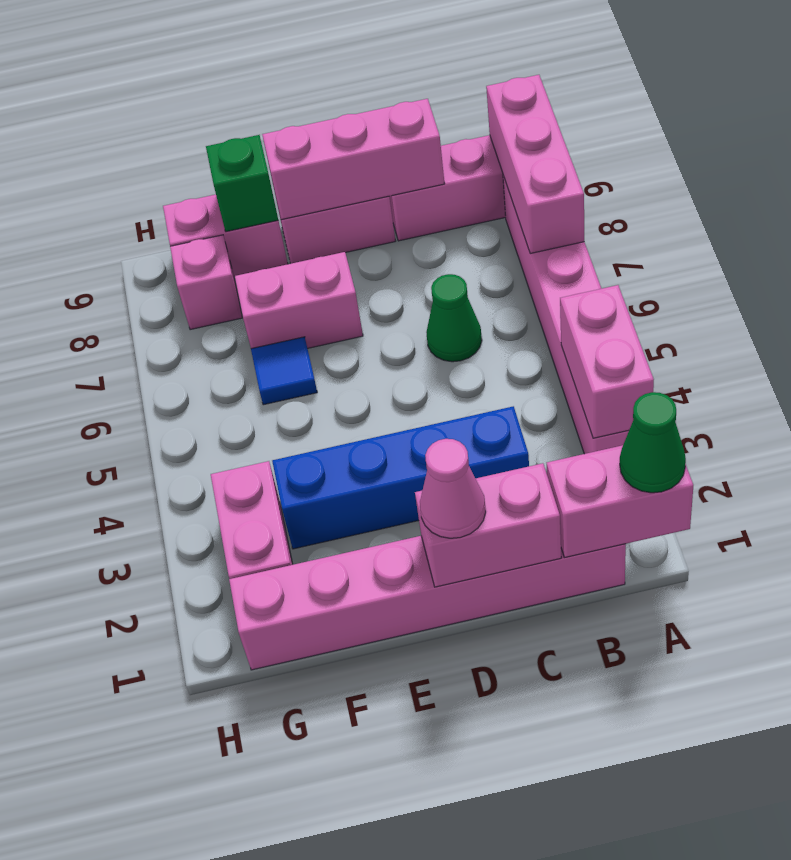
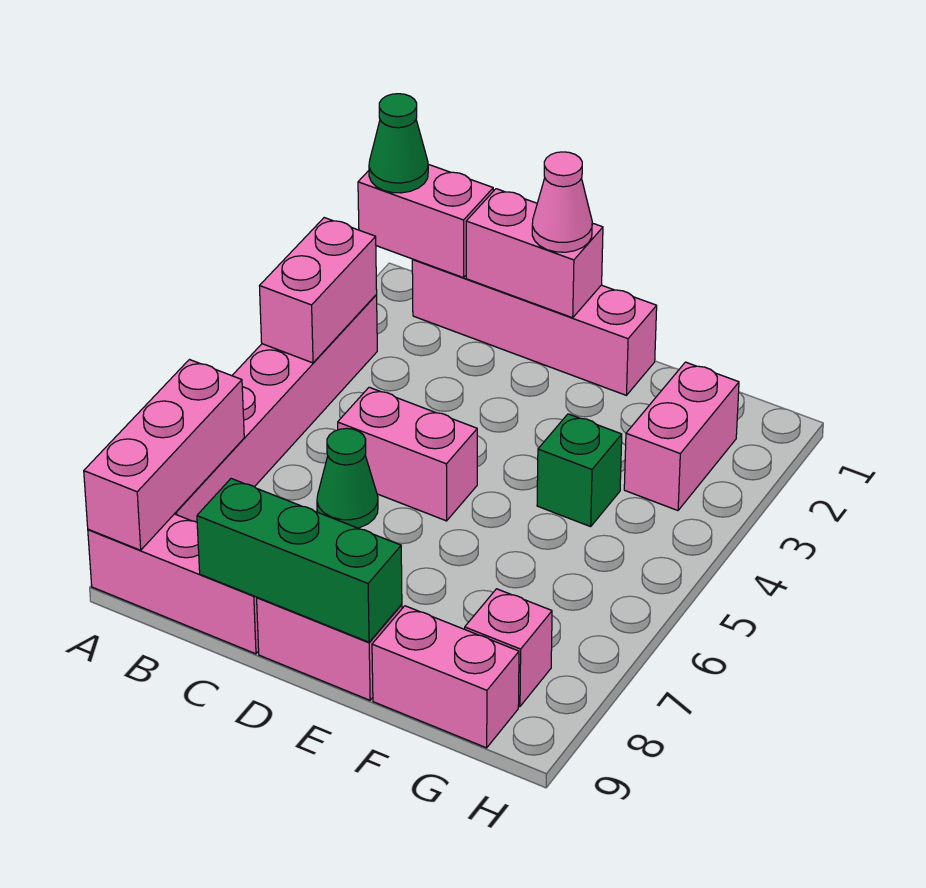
pink 1x6 brick [229,536,626,670] -> pink 1x4 brick [412,259,657,395]
blue 1x4 brick [272,406,529,549] -> none
pink 1x3 brick [262,99,445,220] -> green 1x3 brick [197,479,402,642]
pink 1x2 brick [235,252,363,349] -> pink 1x2 brick moved to [338,387,477,521]
blue 1x1 tile [251,337,317,405] -> none
green 1x1 brick [206,135,278,232] -> green 1x1 brick moved to [537,414,622,527]

